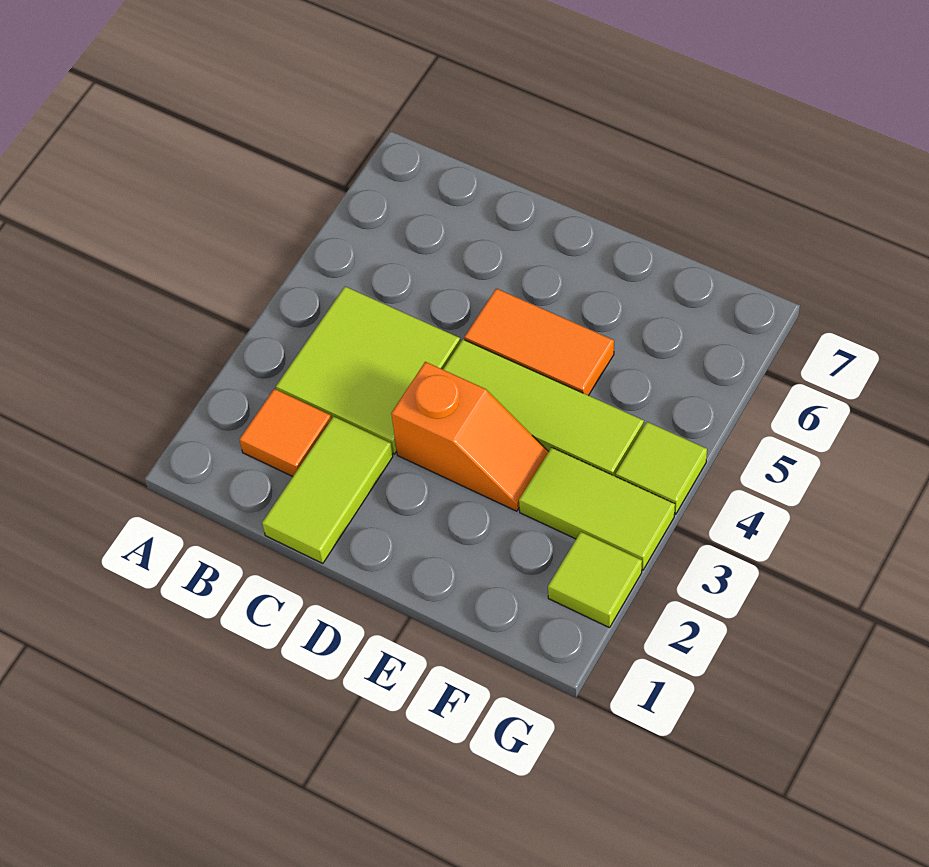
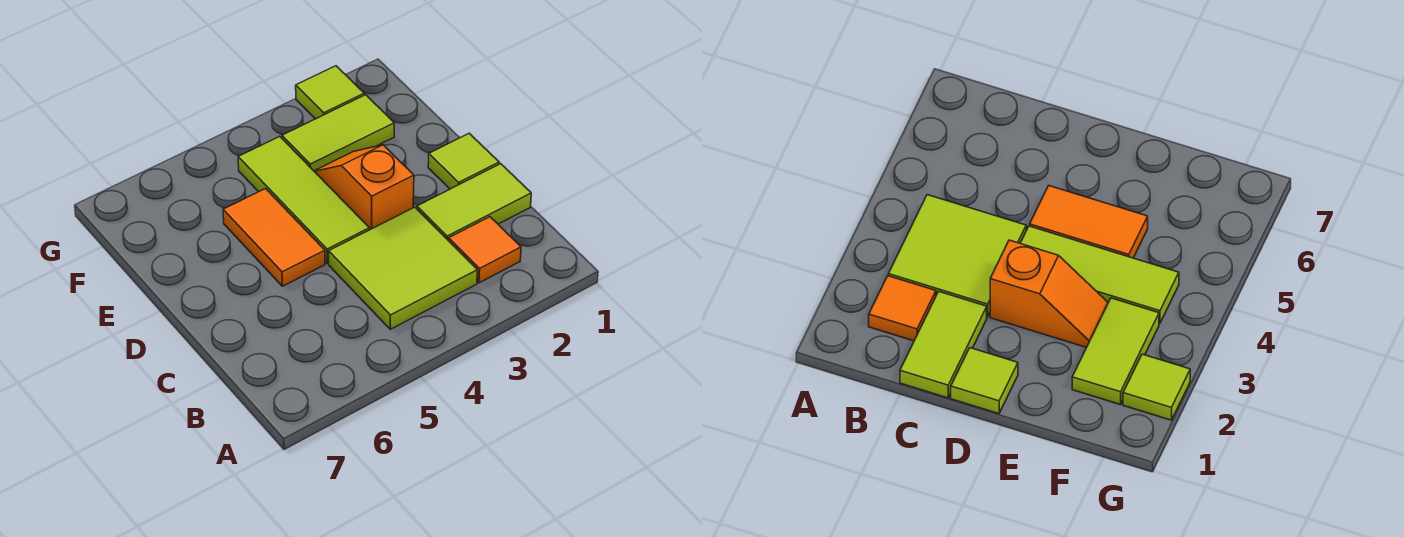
lime 1x2 tile [519,448,675,570] -> lime 1x2 tile turned to [282,95,394,171]
lime 1x1 tile [616,422,707,514] -> lime 1x1 tile moved to [428,133,499,189]

